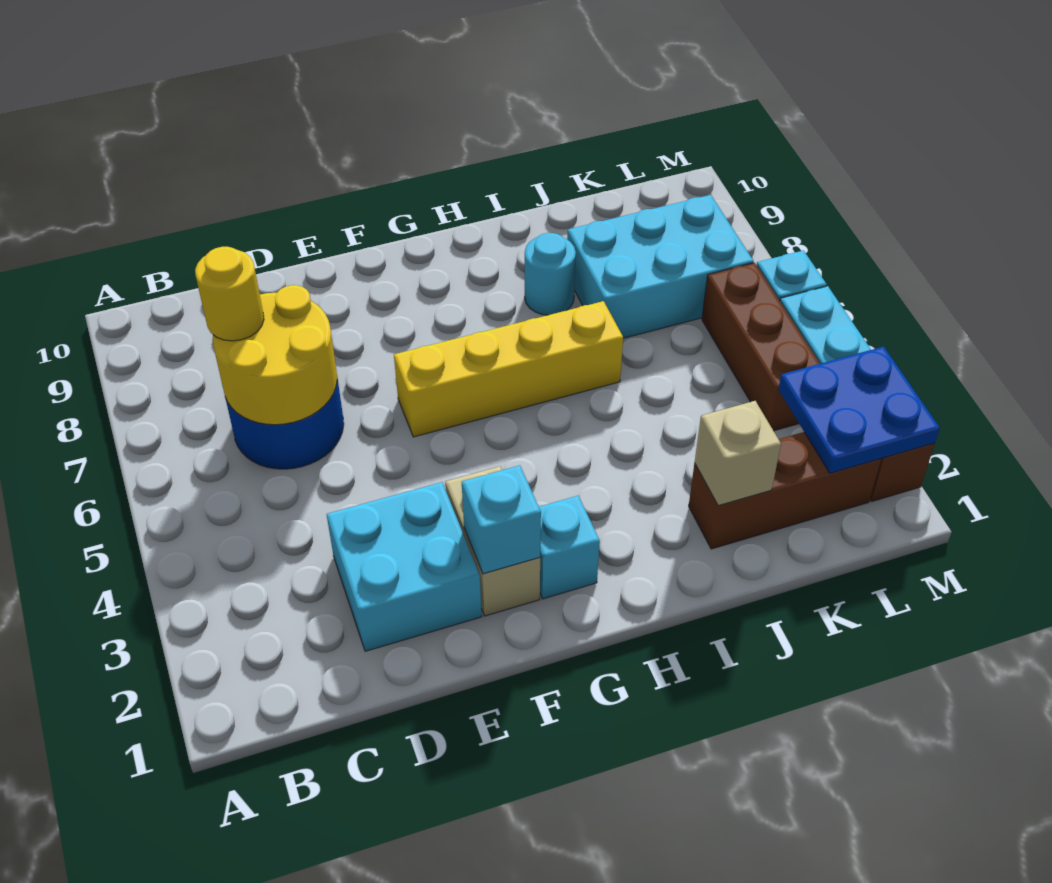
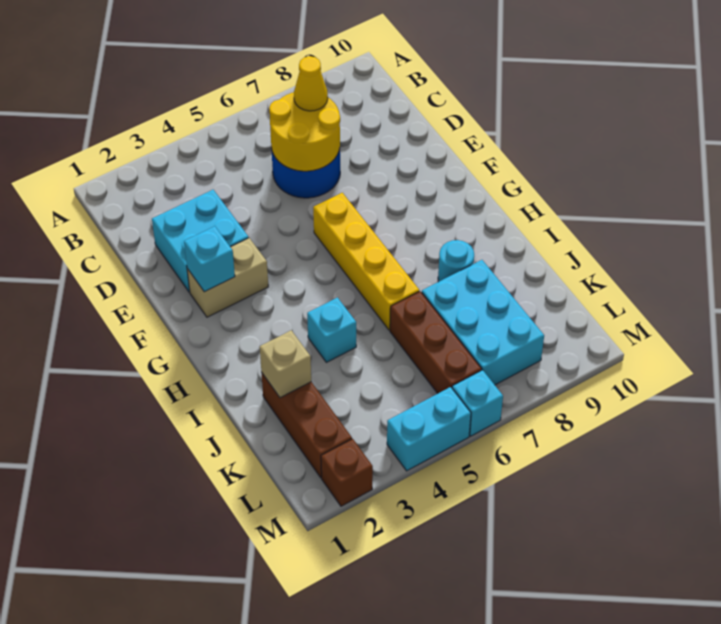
yellow 1x1 round brick [195,247,264,341] -> yellow 1x1 cone [294,56,328,111]
cyan 1x1 brick [539,496,600,599] -> cyan 1x1 brick moved to [307,298,356,362]
blue 2x2 plate [778,346,940,473] -> none
brown 1x3 brick [702,263,820,431] -> brown 1x3 brick turned to [390,291,482,393]

